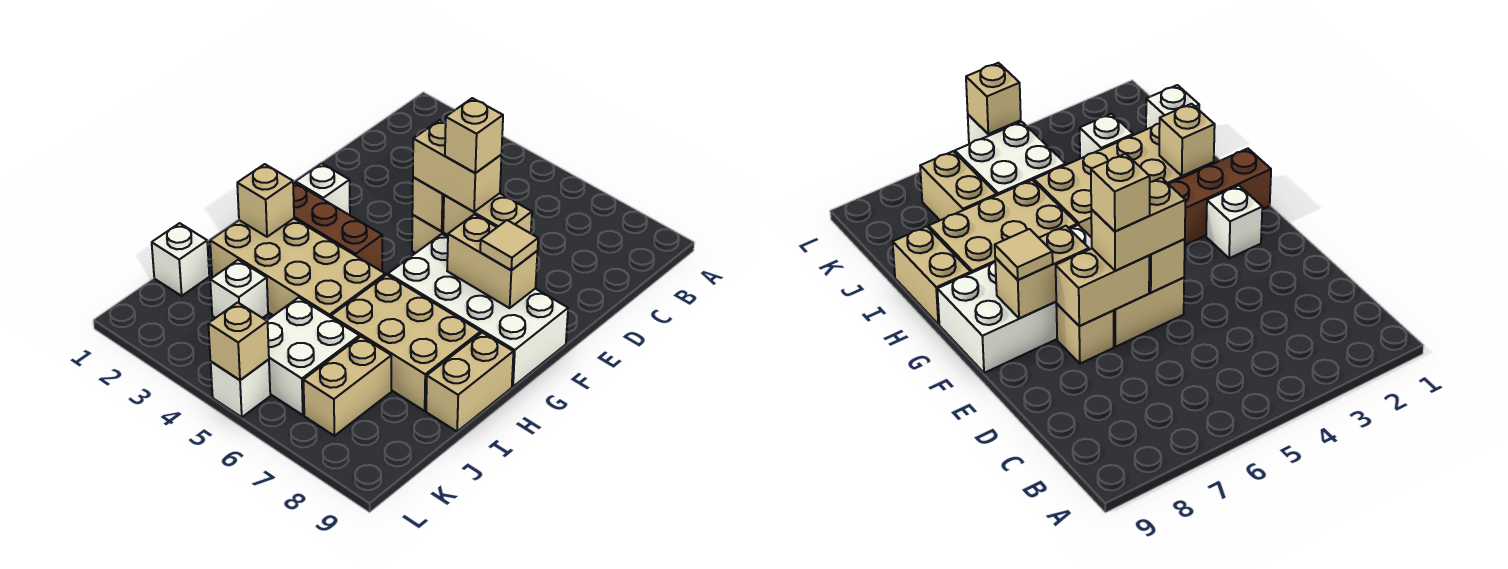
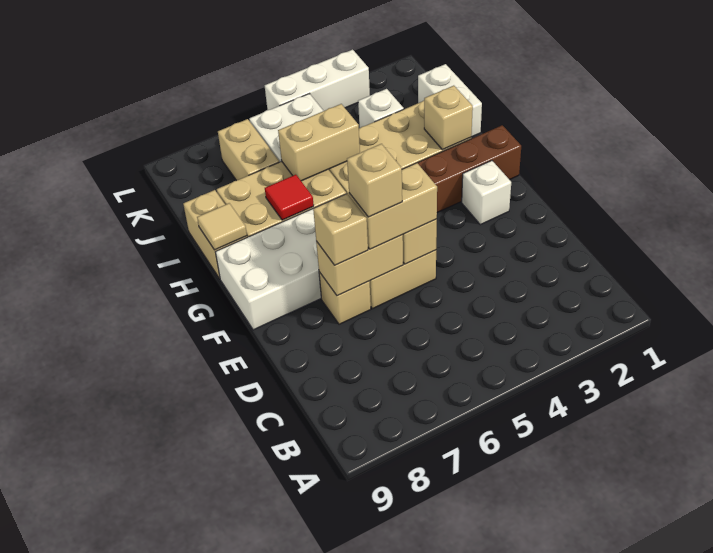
tan 1x2 brick [447,214,537,308] -> tan 1x2 brick moved to [278,104,360,181]
tan 1x1 tile [480,220,538,270] -> tan 1x1 tile moved to [197,203,247,250]
none -> red 1x1 tile [265,175,314,220]
white 1x1 brick [152,223,209,296] -> white 1x2 brick [418,64,482,137]
white 1x1 brick [211,359,270,417] -> white 1x3 brick [265,50,370,111]
tan 1x1 brick [208,302,269,380] -> tan 1x1 brick moved to [313,194,368,265]

